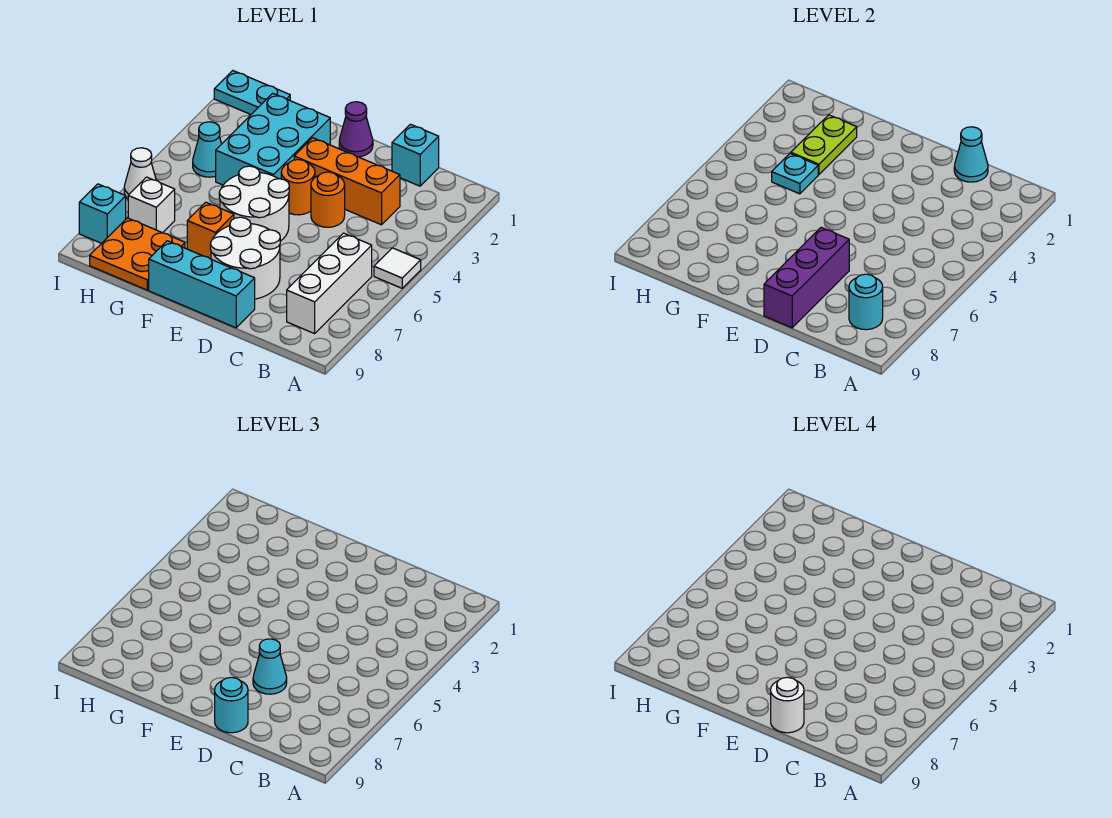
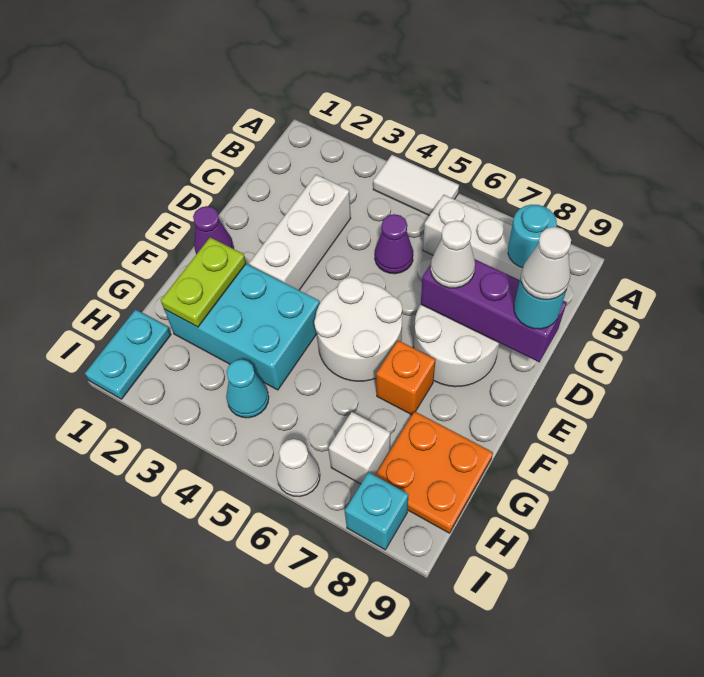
white 1x1 tile [374,248,421,288] -> white 1x2 tile [373,155,459,216]
cyan 1x1 brick [392,124,439,186] -> none
cyan 1x1 cone [954,127,988,182] -> none
orange 1x3 brick [294,138,400,225] -> white 1x3 brick [249,175,351,290]
none -> purple 1x1 cone [375,214,413,274]
orange 1x1 round brick [311,172,345,227] -> none
cyan 1x1 cone [253,639,287,694] -> white 1x1 cone [431,220,475,288]
cyan 1x3 brick [149,241,255,328] -> none
white 1x1 round brick [771,677,804,733] -> white 1x1 cone [521,227,571,300]
orange 1x1 round brick [281,160,315,215] -> none
lime 1x2 plate [791,115,857,174] -> lime 1x2 plate turned to [161,237,246,327]
cyan 1x1 plate [772,153,818,194] -> none

